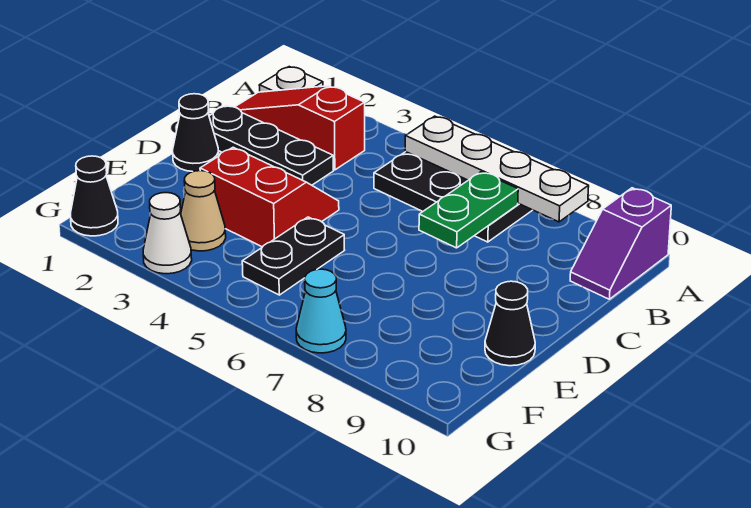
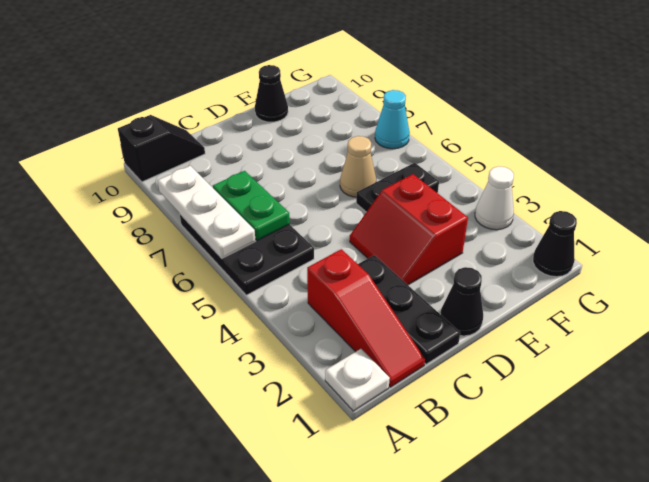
white 1x4 plate [405,116,589,222] -> white 1x3 plate [158,166,255,258]
purple 1x2 slope [570,188,671,299] -> black 1x2 slope [118,115,205,182]
green 1x2 plate [419,172,518,248] -> green 1x2 plate turned to [213,171,290,240]
tan 1x1 cone [181,171,226,251] -> tan 1x1 cone moved to [340,136,376,197]

